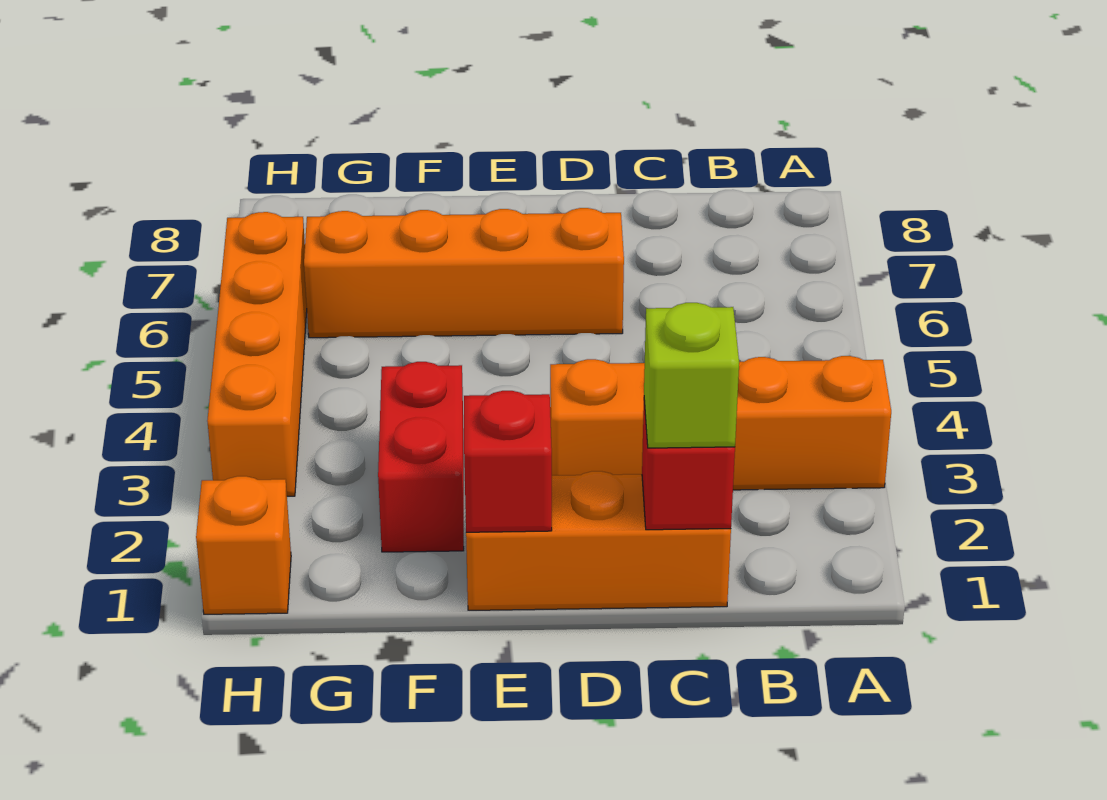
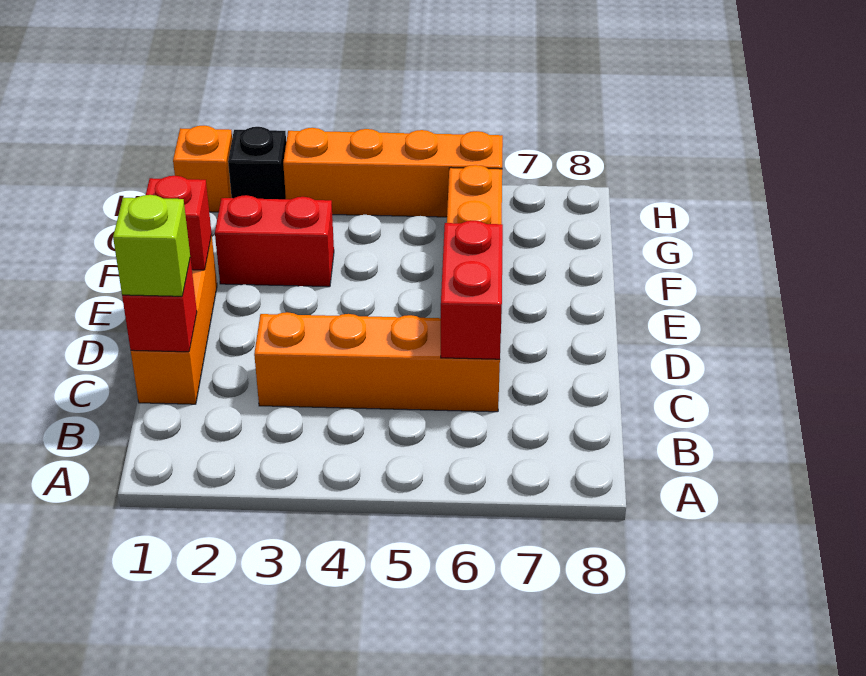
orange 1x4 brick [550,356,891,490] -> orange 1x4 brick turned to [254,312,500,412]
none -> red 1x2 brick [441,221,503,359]
none -> black 1x1 brick [228,127,286,199]

